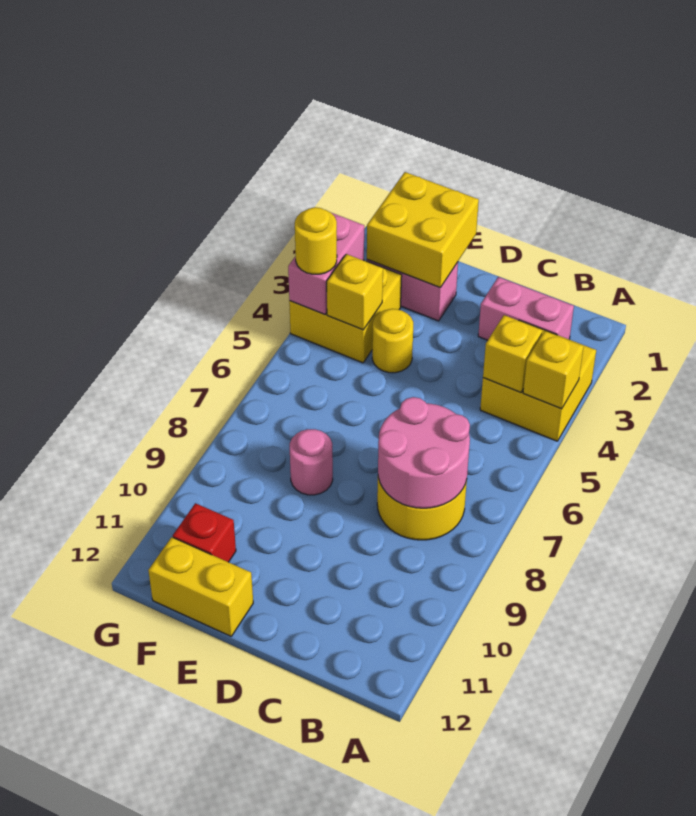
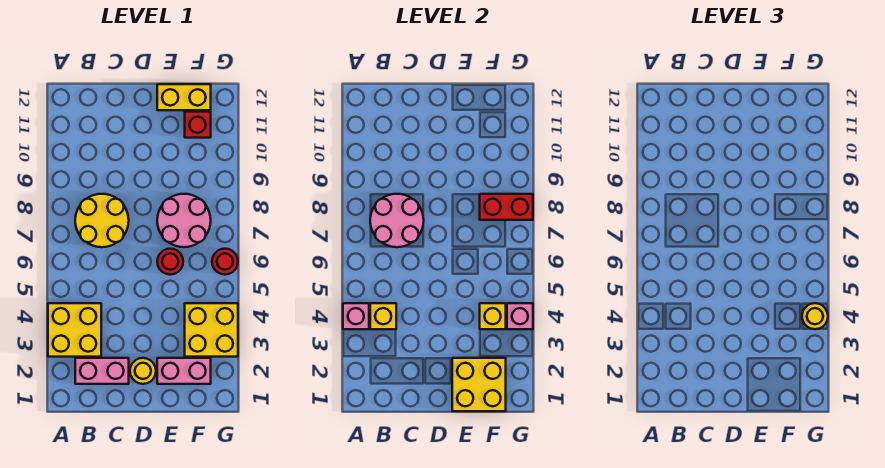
yellow 1x1 brick [523,331,584,409] -> pink 1x1 brick [343,303,369,329]
yellow 1x1 round brick [372,309,413,373] -> yellow 1x1 round brick moved to [130,358,156,384]
none -> red 1x1 round brick [157,249,183,275]
pink 1x1 round brick [290,429,333,495] -> pink 2x2 round brick [157,194,211,247]
none -> red 1x2 brick [480,194,533,220]
pink 1x2 brick [288,213,364,315] -> pink 1x1 brick [507,303,533,329]
none -> red 1x1 round brick [212,249,238,275]

